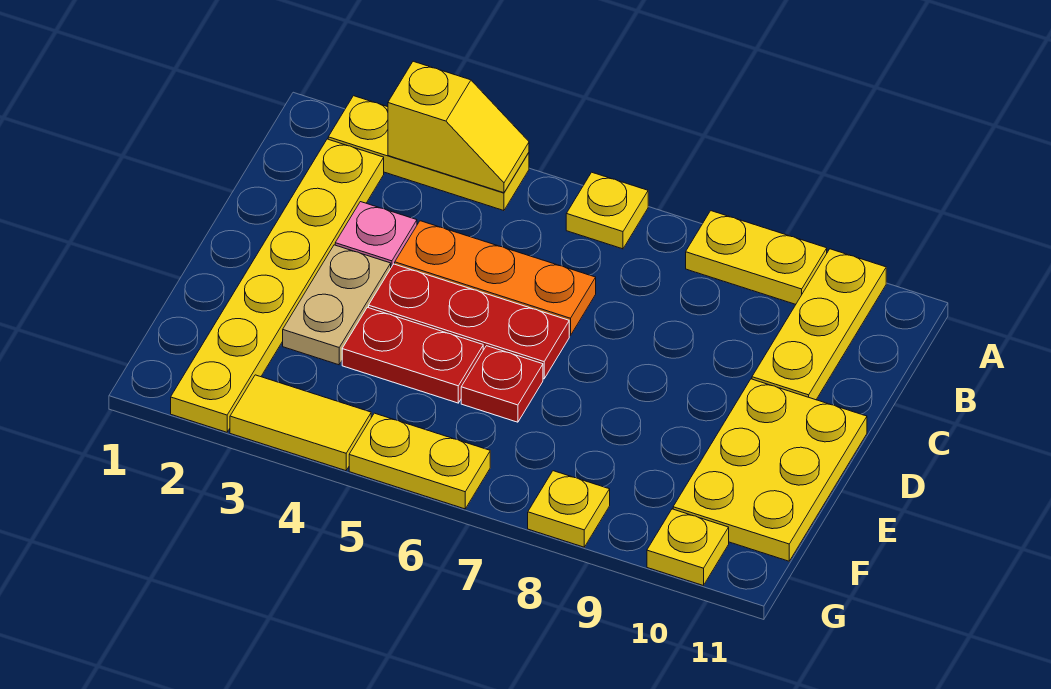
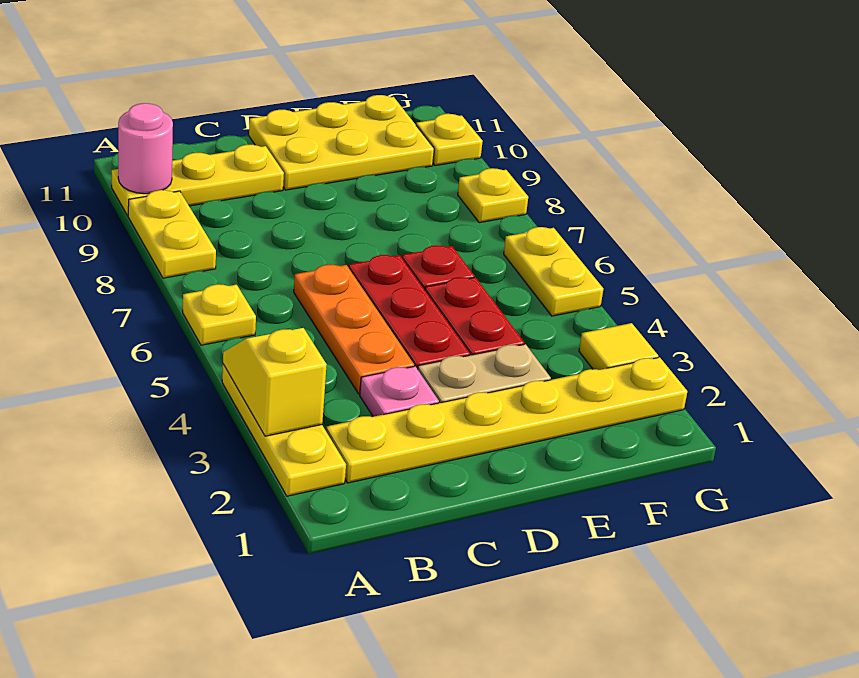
none -> pink 1x1 round brick [118,103,173,194]
yellow 1x2 tile [230,375,371,471] -> yellow 1x1 tile [579,323,658,370]

